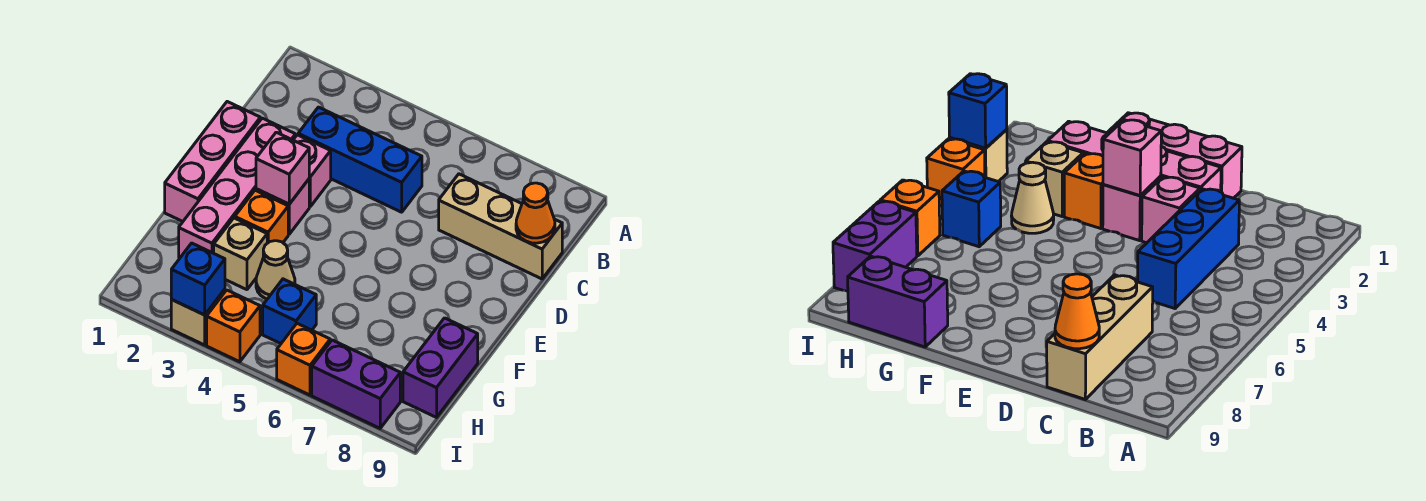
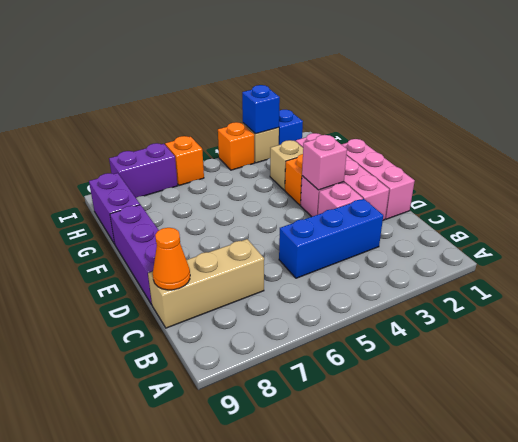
none -> purple 1x3 brick [110,205,159,305]
tan 1x1 cone [256,241,295,299] -> none
blue 1x1 brick [263,279,316,344] -> blue 1x1 brick moved to [279,110,303,145]

